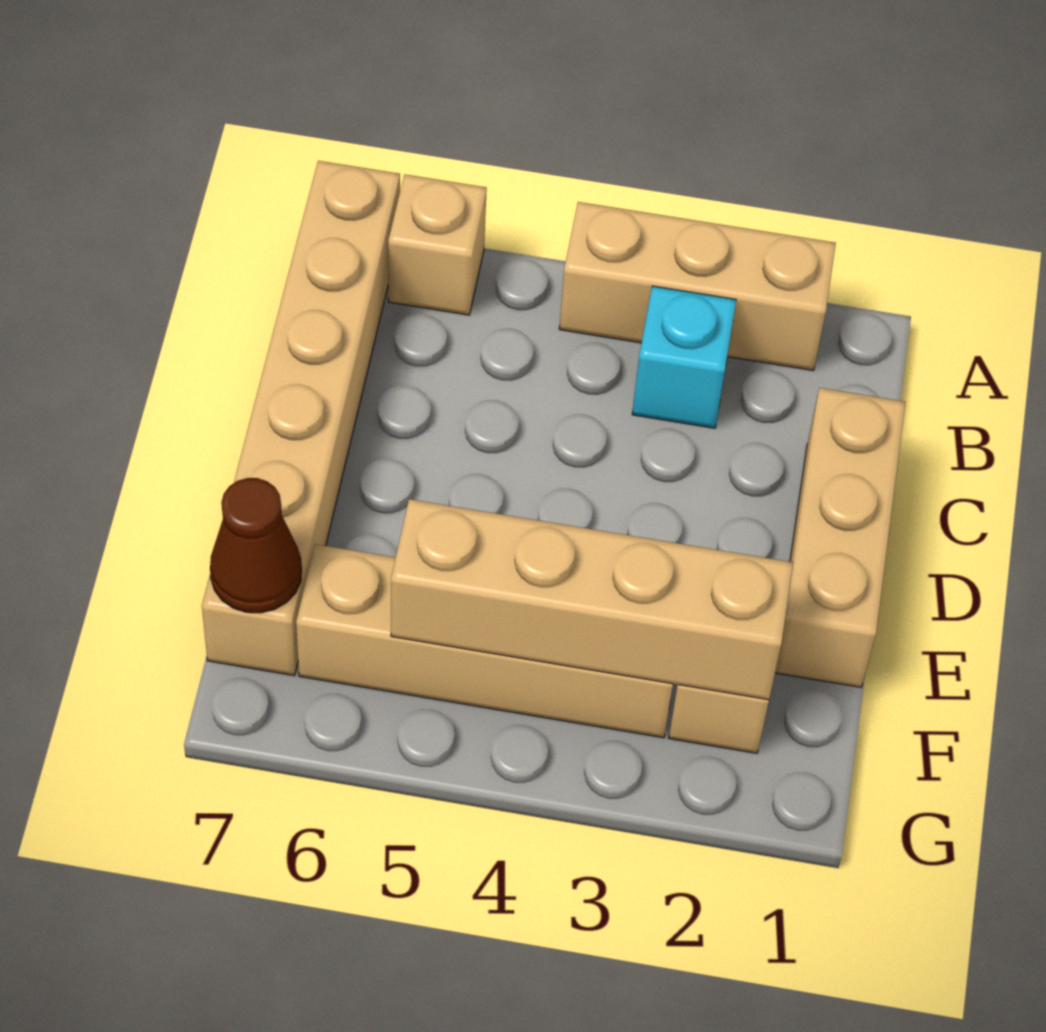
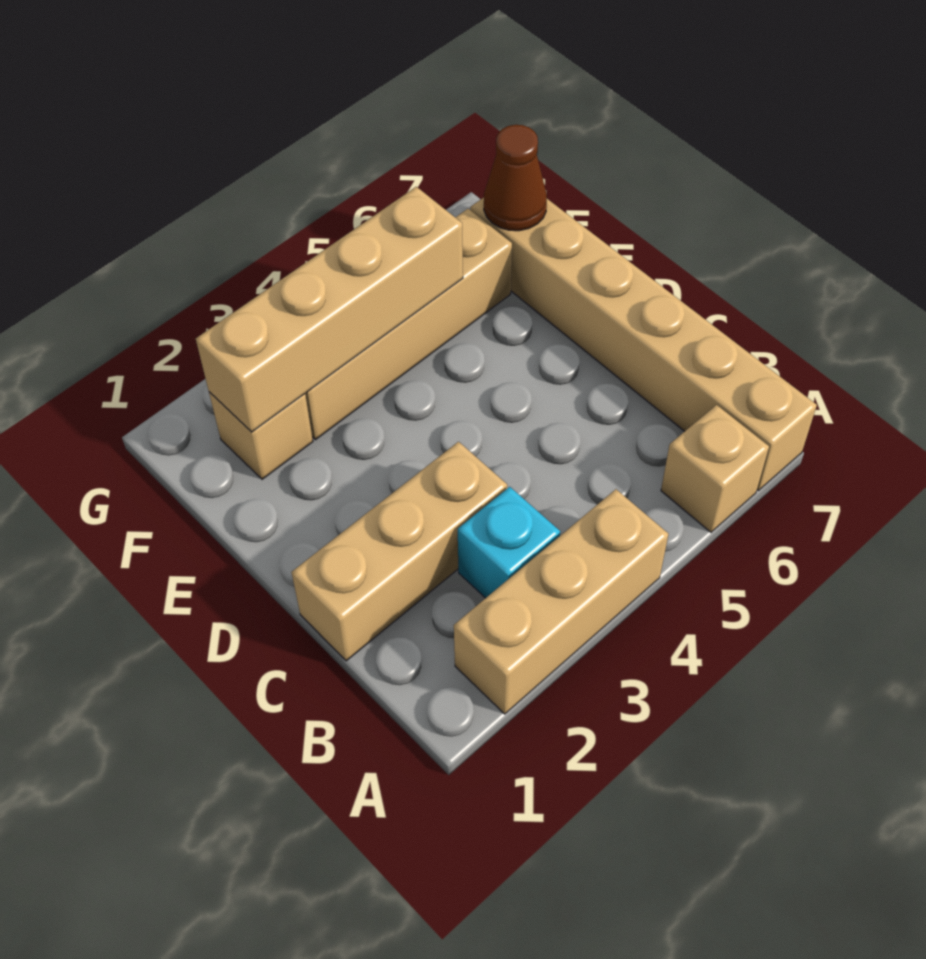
tan 1x3 brick [775,388,905,687] -> tan 1x3 brick turned to [291,442,507,661]

